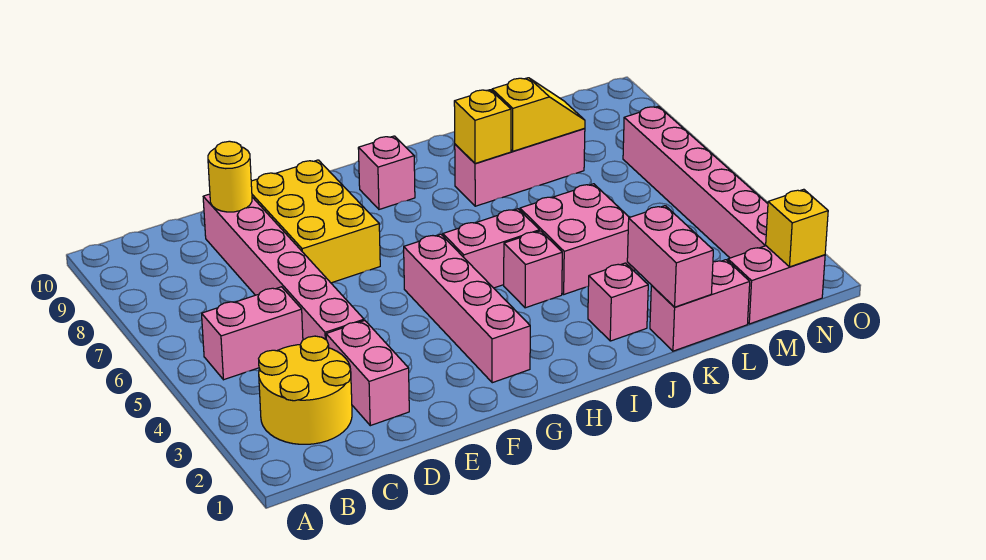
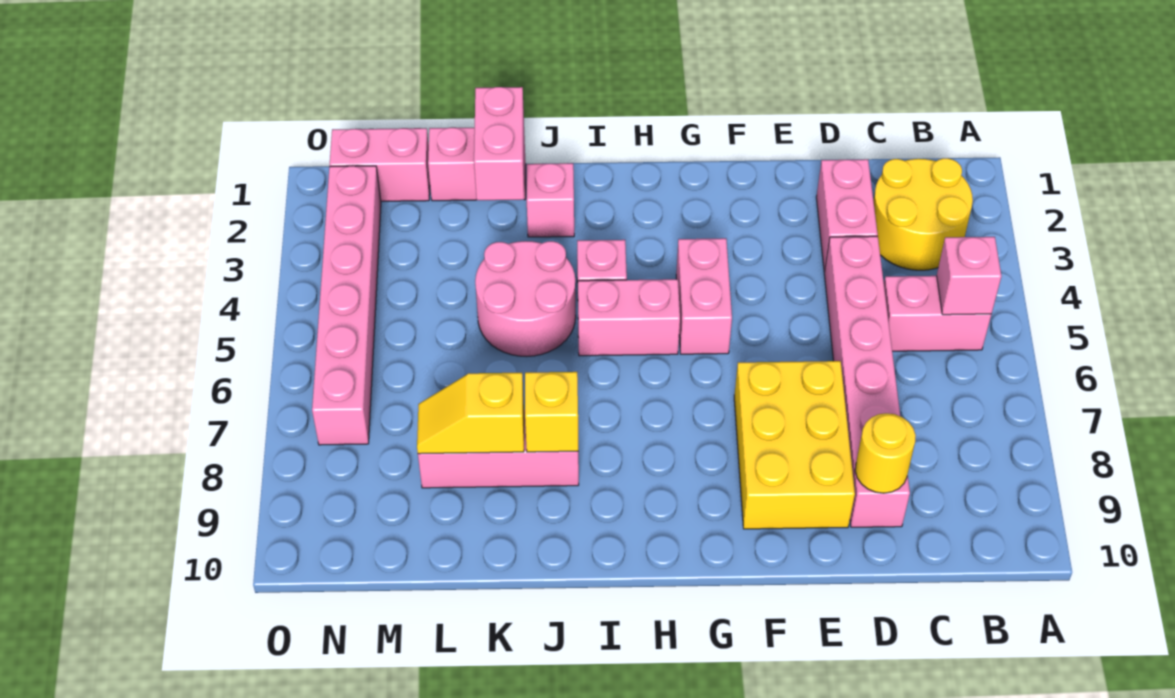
pink 1x4 brick [404,234,530,383] -> pink 1x2 brick [676,238,732,354]
pink 1x1 brick [358,136,415,209] -> pink 1x1 brick moved to [937,237,1001,315]
pink 2x2 brick [520,184,635,294] -> pink 2x2 round brick [475,241,576,356]
yellow 1x1 brick [766,189,828,267] -> none

